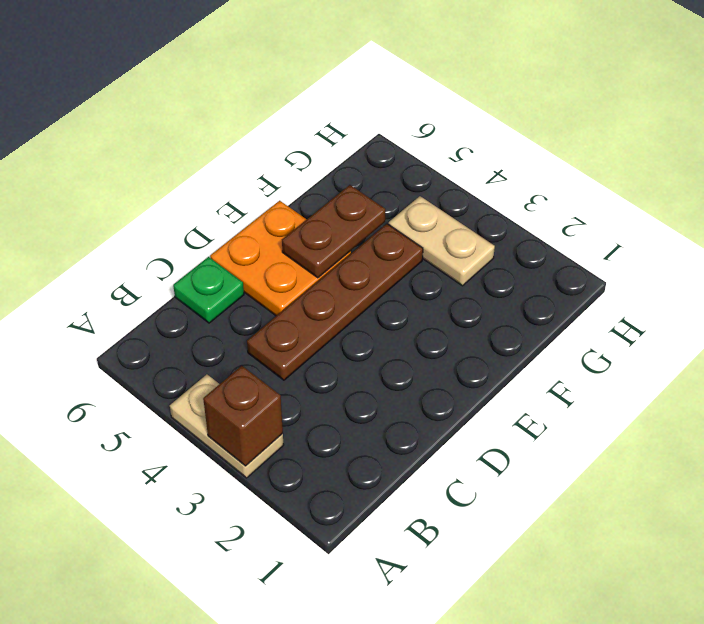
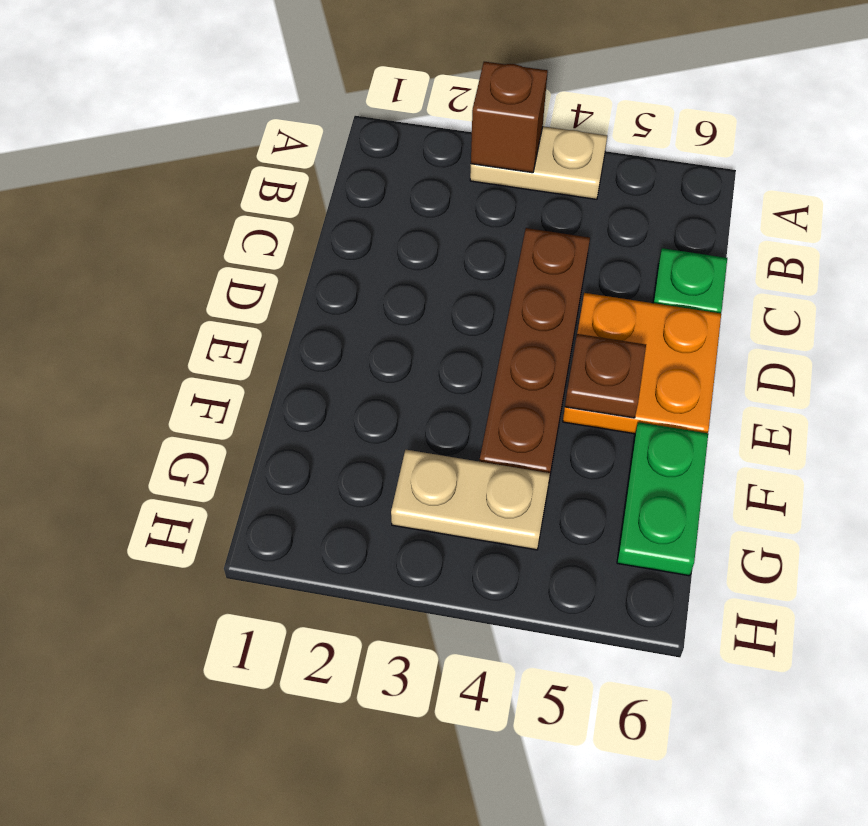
brown 1x2 plate [282,185,385,278] -> brown 1x1 plate [565,334,646,418]
none -> green 1x2 plate [617,422,708,576]

